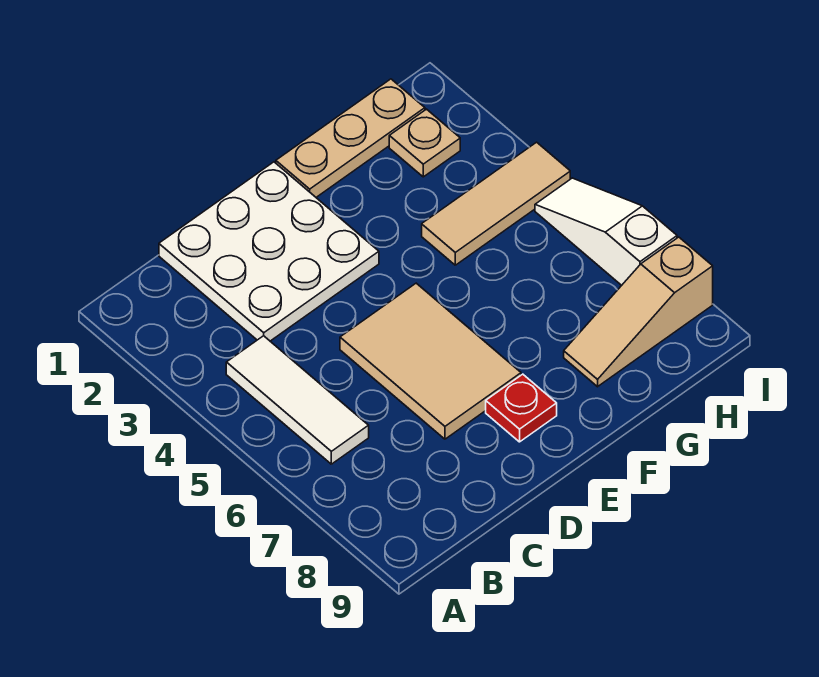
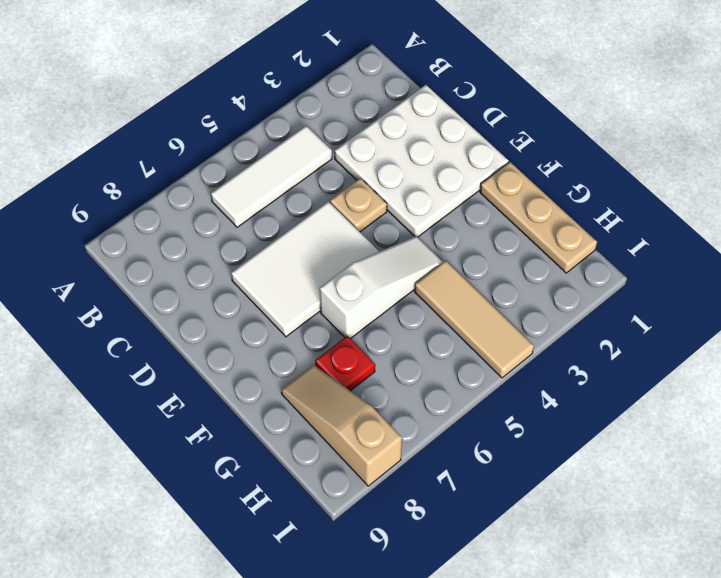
tan 2x3 tile [340,283,521,439] -> white 2x3 tile [231,202,379,337]
red 1x1 plate [486,374,557,442] -> red 1x1 plate moved to [315,336,375,391]
tan 1x1 plate [389,109,460,177] -> tan 1x1 plate moved to [330,178,387,232]
white 1x3 slope [535,178,677,285] -> white 1x3 slope moved to [320,236,443,339]

